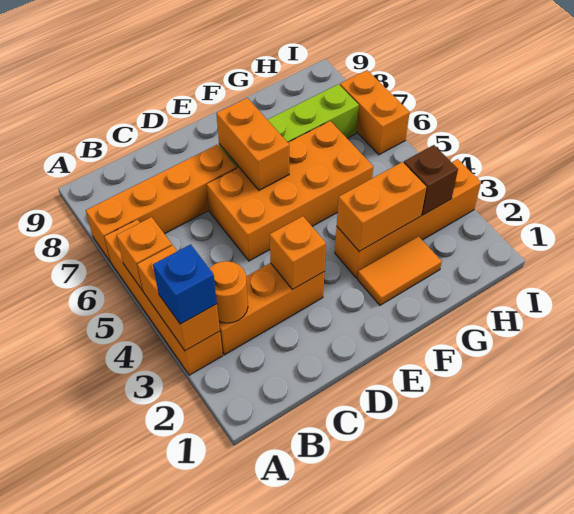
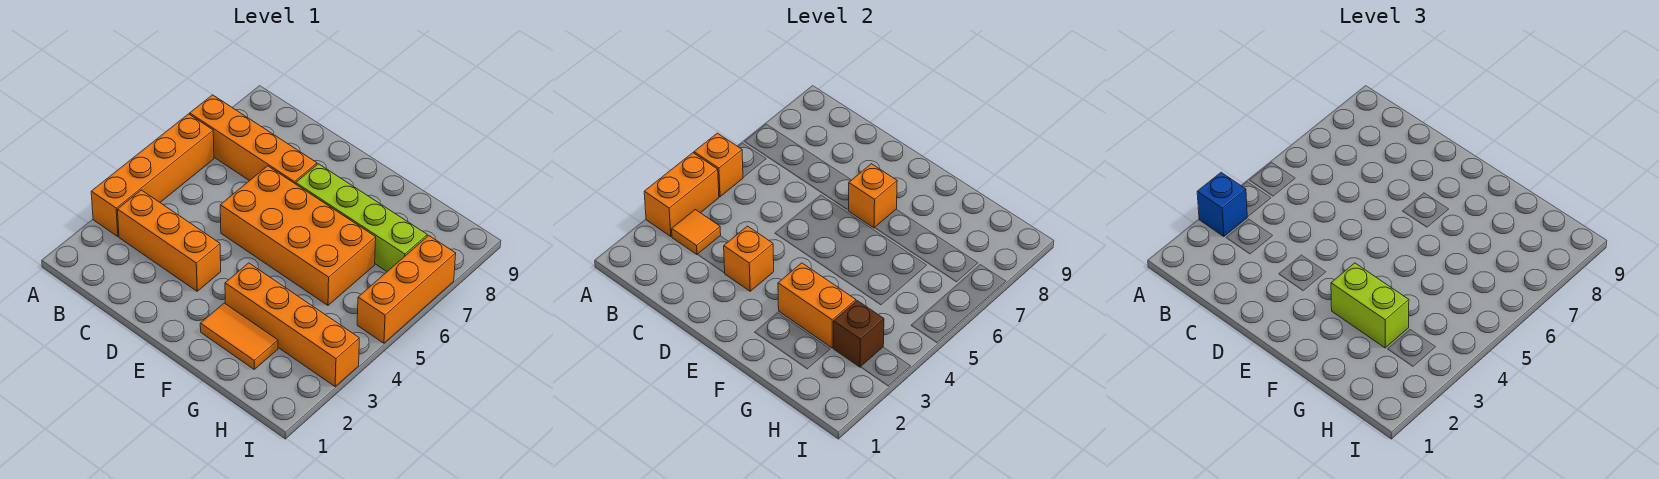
orange 1x1 round brick [209,261,248,323] -> orange 1x1 tile [672,209,721,255]
orange 1x2 brick [216,98,289,190] -> orange 1x1 brick [848,164,897,228]
none -> lime 1x2 brick [1331,263,1409,348]
orange 1x2 brick [340,70,410,155] -> orange 1x3 brick [357,236,456,343]

